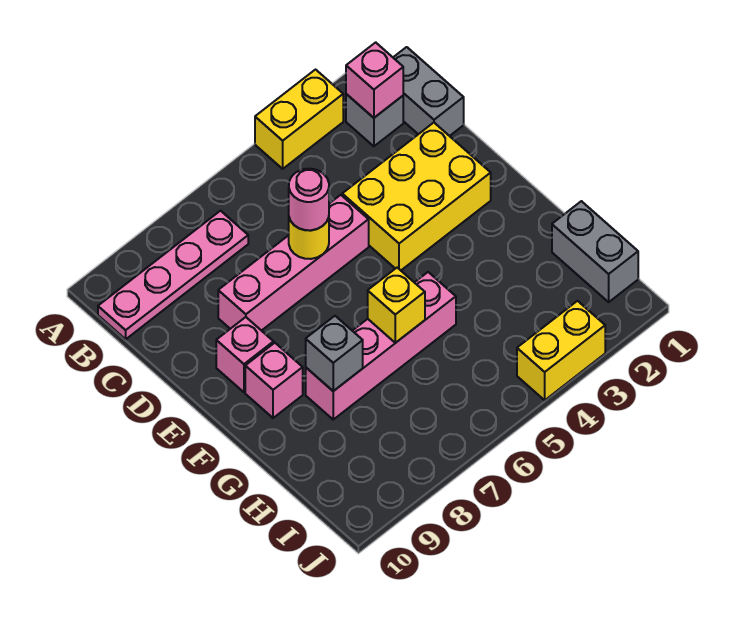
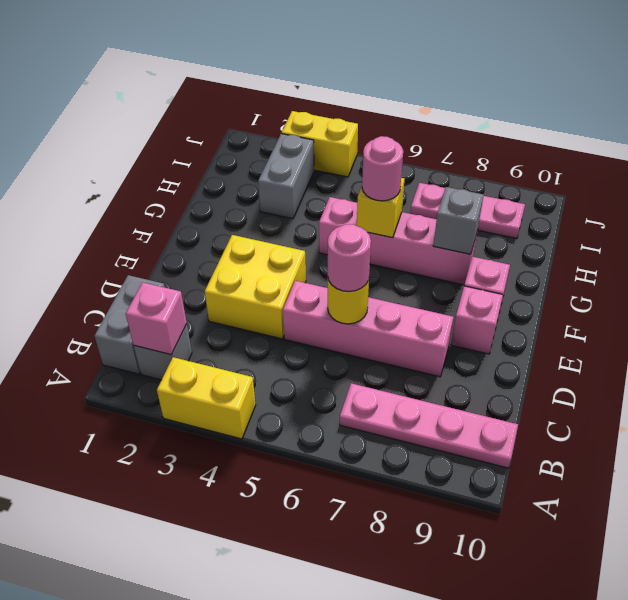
yellow 2x3 brick [342,123,491,270] -> yellow 2x2 brick [205,235,306,339]
none -> pink 1x1 round brick [362,136,403,201]
grey 1x2 brick [552,201,638,302] -> grey 1x2 brick moved to [258,134,314,219]
none -> pink 1x3 plate [410,183,525,239]

